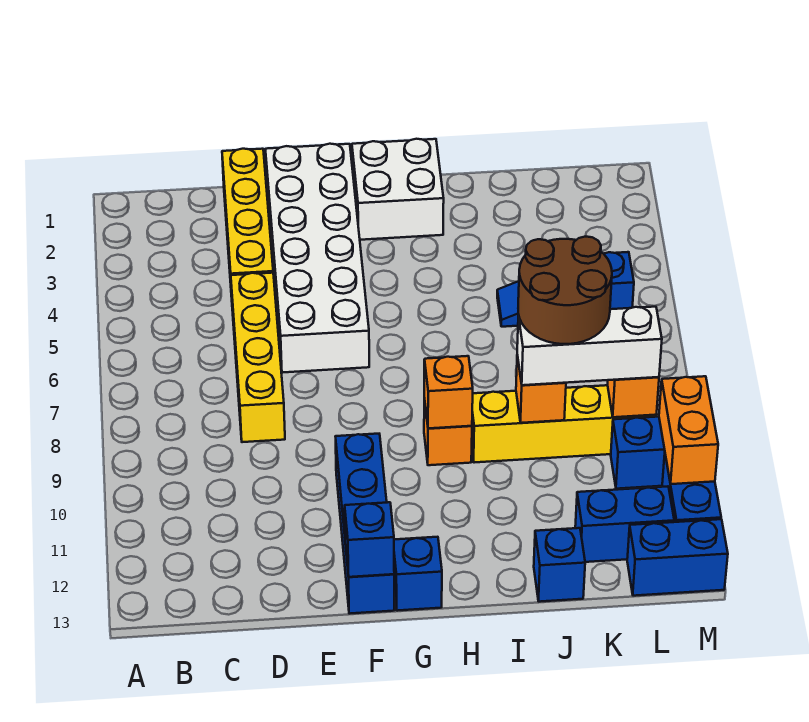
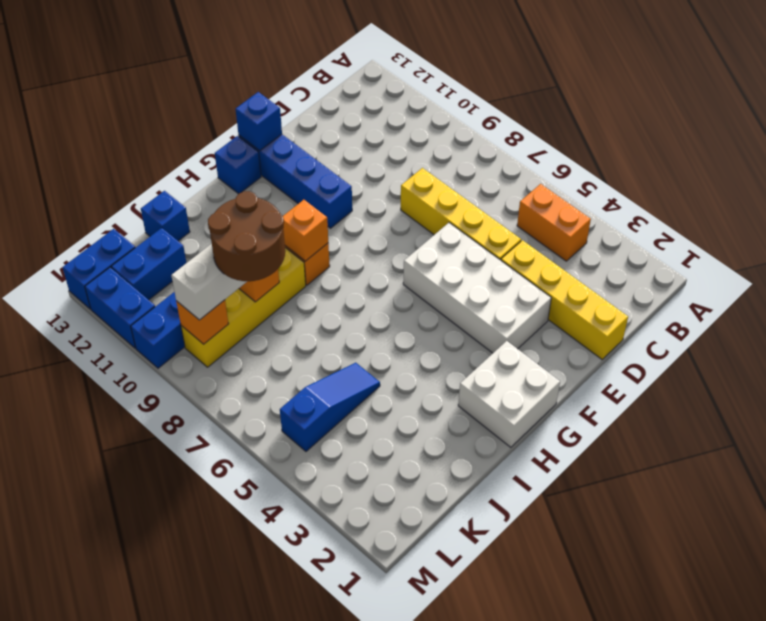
white 2x6 brick [265,144,369,373] -> white 2x4 brick [403,223,551,353]
orange 1x2 brick [659,376,718,484] -> orange 1x2 brick moved to [517,184,591,261]

